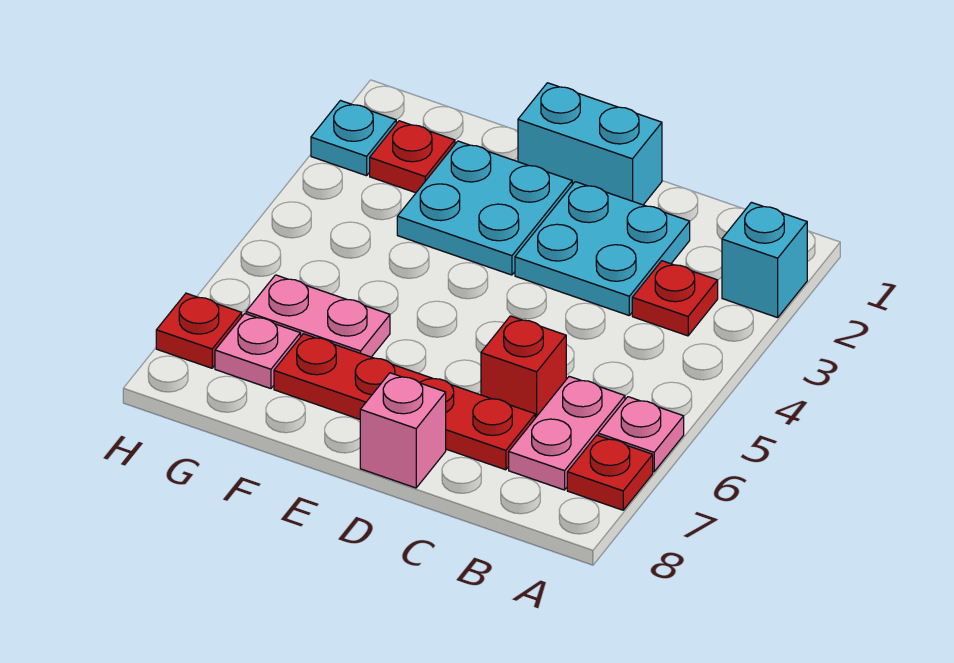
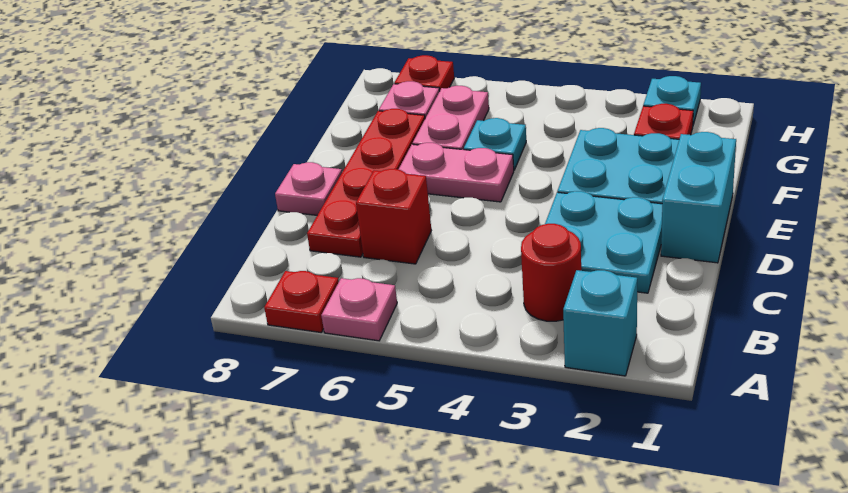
red 1x1 plate [632,261,718,336] -> red 1x1 round brick [521,224,581,321]
pink 1x2 plate [509,376,625,490] -> pink 1x2 plate moved to [398,143,514,202]
pink 1x1 brick [360,373,446,488] -> pink 1x1 plate [275,162,342,215]
none -> cyan 1x1 plate [464,118,526,170]

